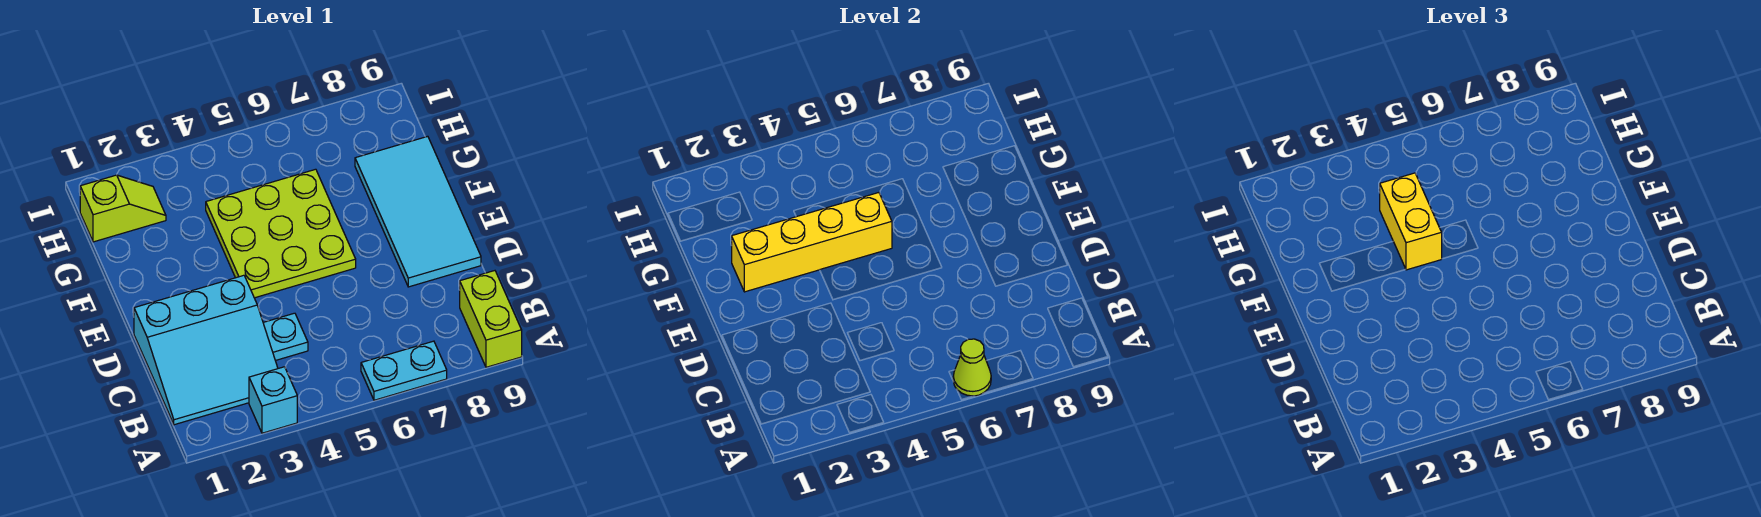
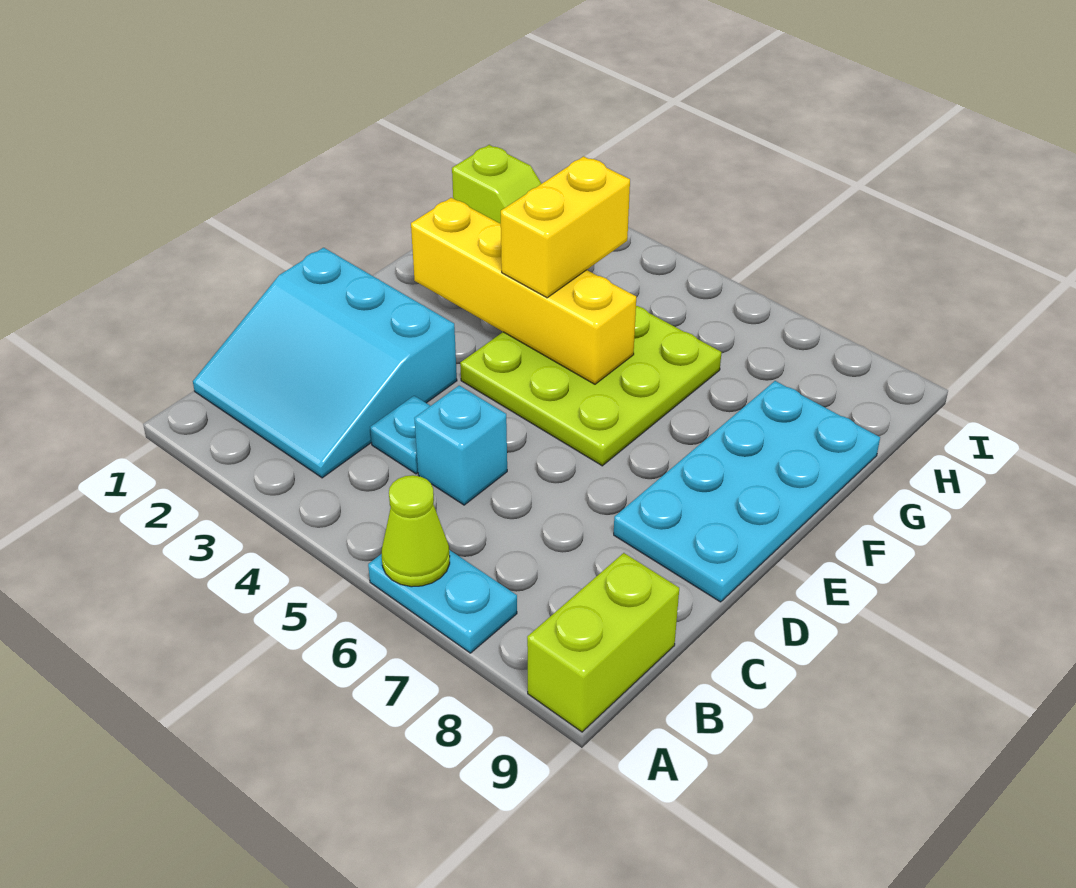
cyan 1x1 brick [249,367,297,433] -> cyan 1x1 brick moved to [414,386,507,505]
cyan 2x4 tile [355,136,481,287] -> cyan 2x4 plate [614,381,880,602]

